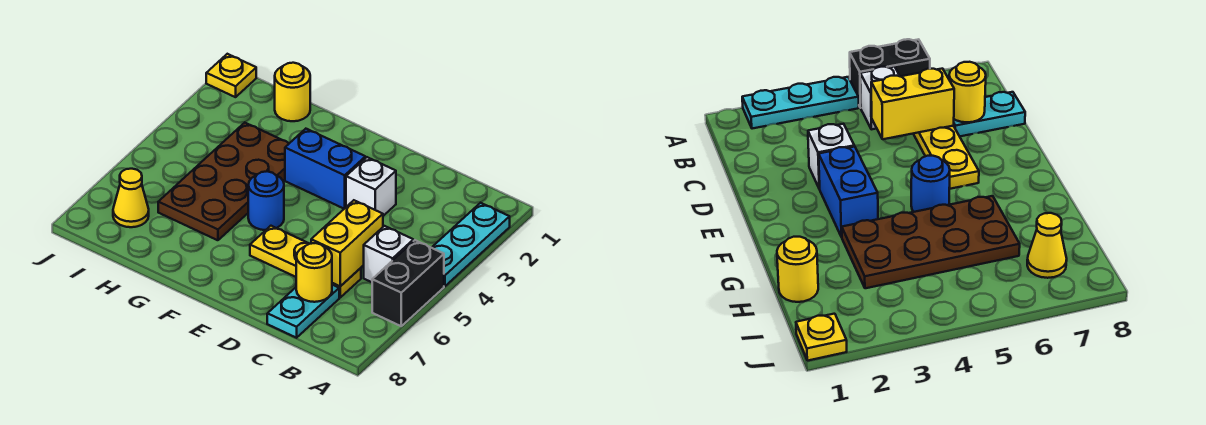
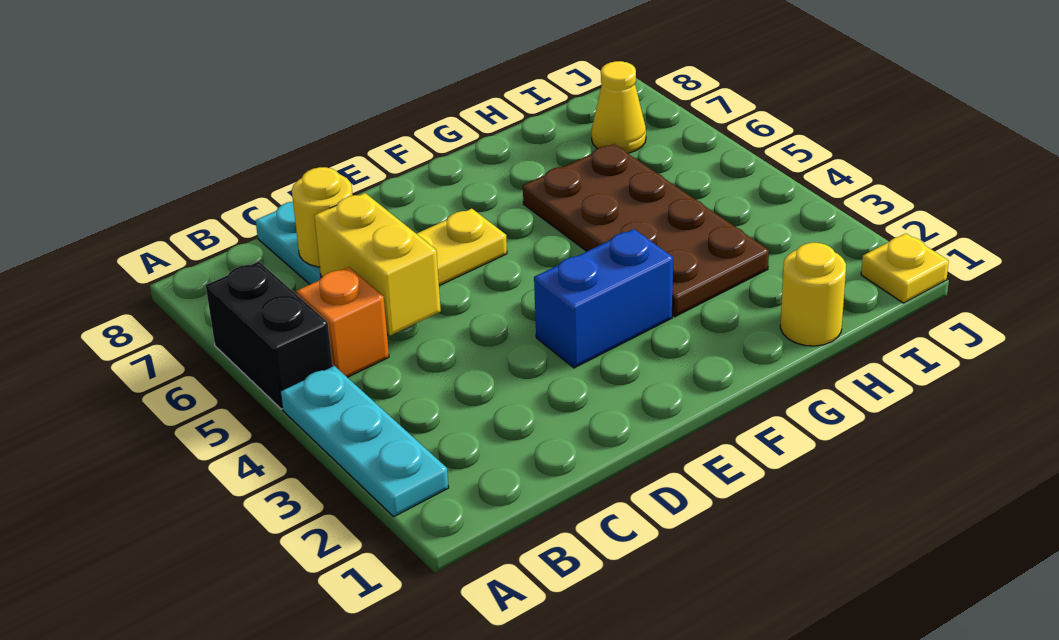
white 1x1 brick [364,226,413,282] -> orange 1x1 brick [296,267,389,377]
white 1x1 brick [346,157,396,216] -> none
blue 1x1 round brick [248,171,284,230] -> none

